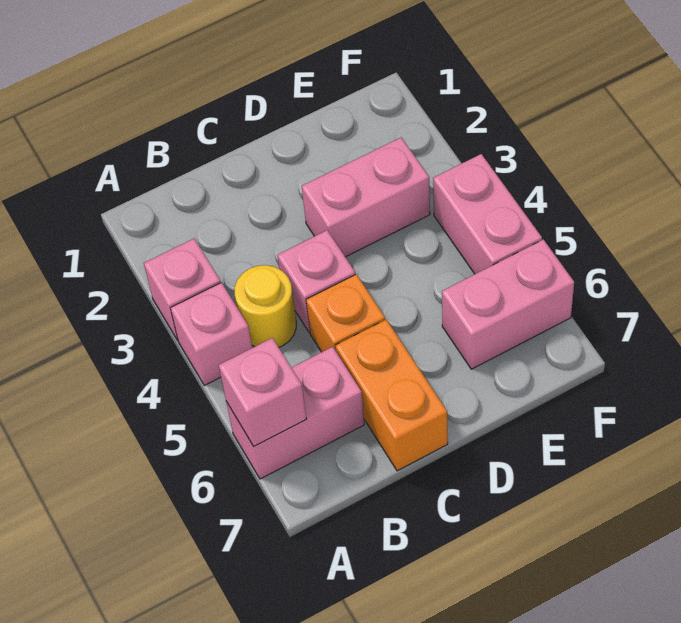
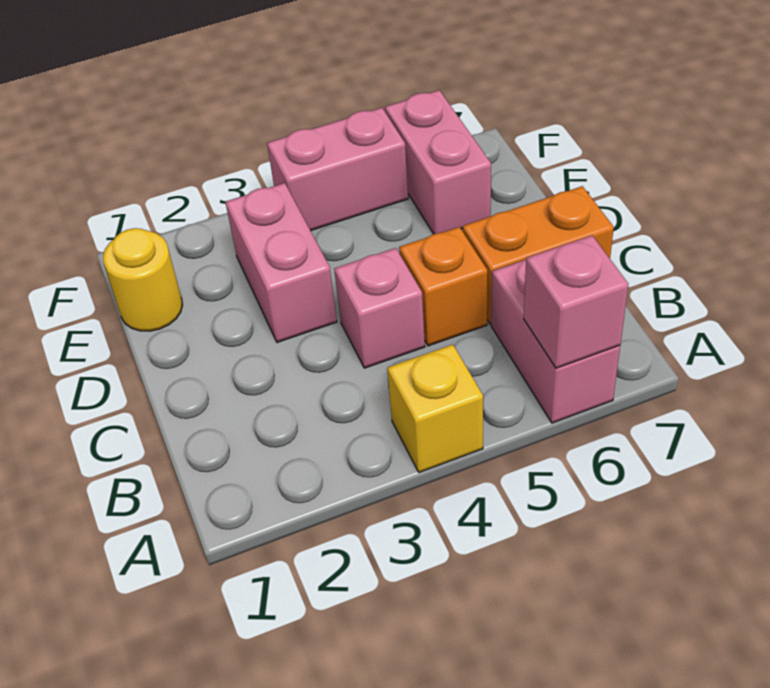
pink 1x1 brick [144,239,221,340] -> none
pink 1x1 brick [171,283,252,385] -> yellow 1x1 brick [387,345,483,472]
yellow 1x1 round brick [234,265,296,347] -> yellow 1x1 round brick moved to [103,228,182,331]

